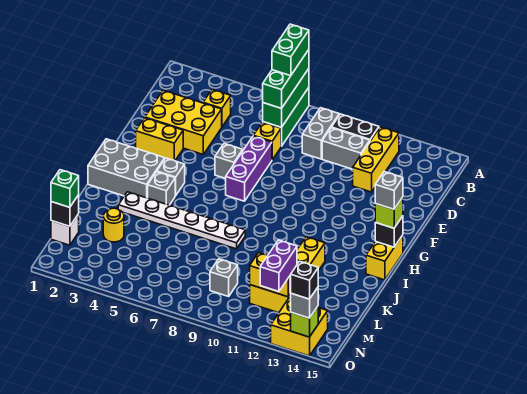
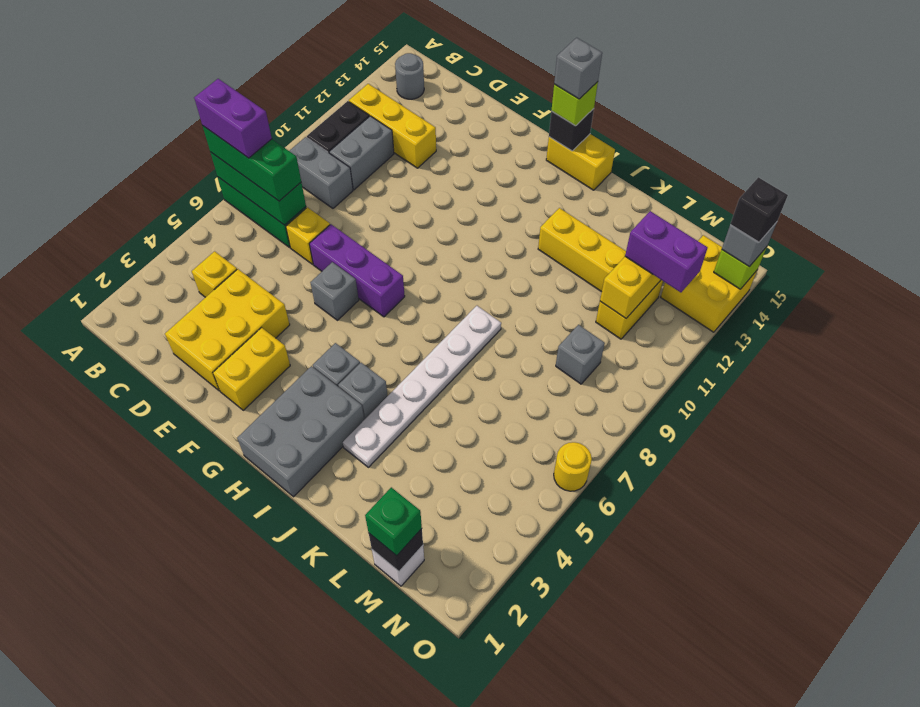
green 1x2 brick [272,24,309,76] -> purple 1x2 brick [194,79,272,158]
none -> grey 1x1 round brick [395,53,424,99]
yellow 1x1 round brick [103,208,124,242] -> yellow 1x1 round brick moved to [554,442,592,491]

